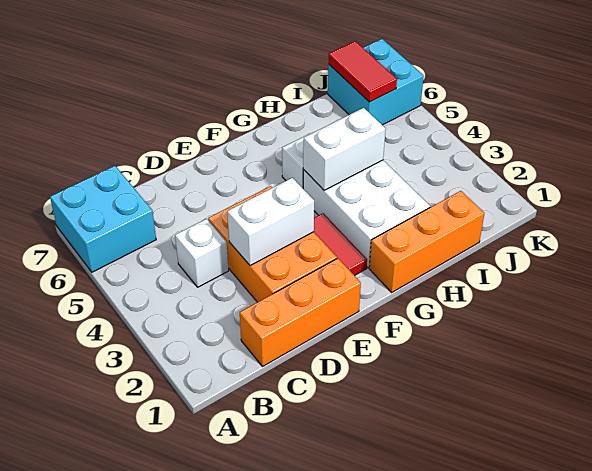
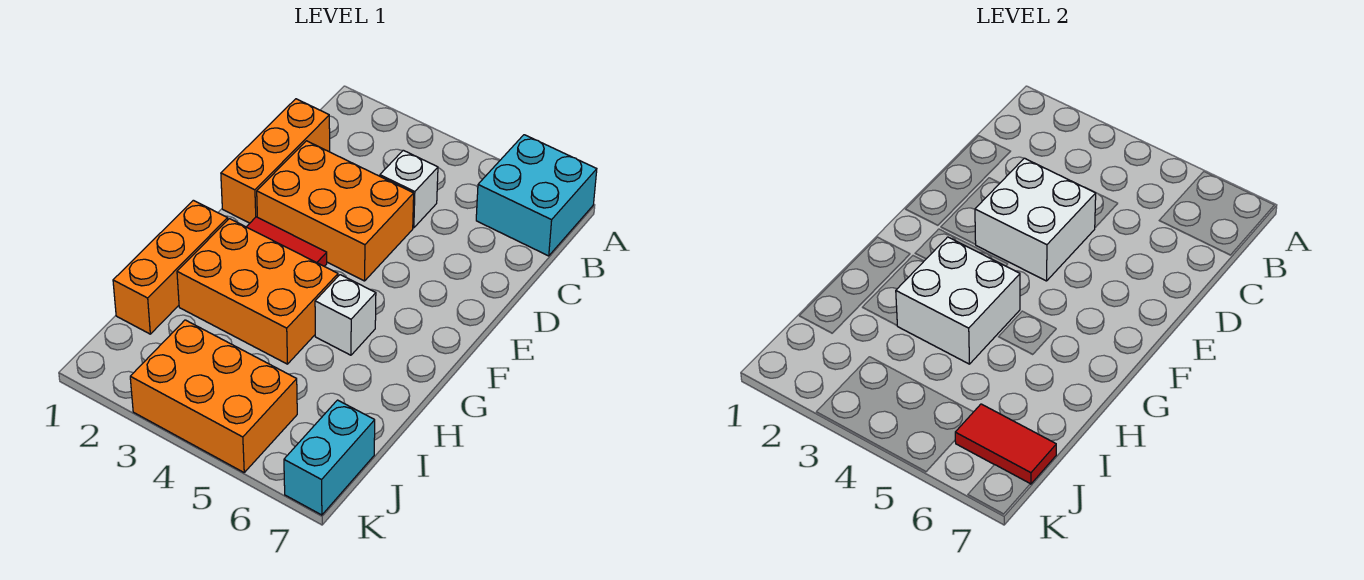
white 1x2 brick [227,178,314,266] -> white 2x2 brick [975,158,1096,281]
white 2x3 brick [303,160,430,268] -> orange 2x3 brick [177,219,338,364]
white 1x2 brick [303,108,386,190] -> white 2x2 brick [896,237,1020,364]
none -> orange 2x3 brick [130,320,297,472]
cyan 2x2 brick [328,39,424,125] -> cyan 1x2 brick [284,400,375,515]

